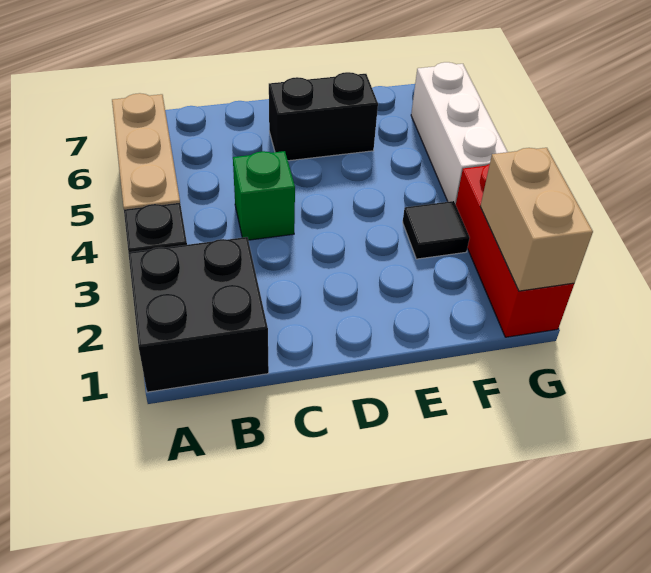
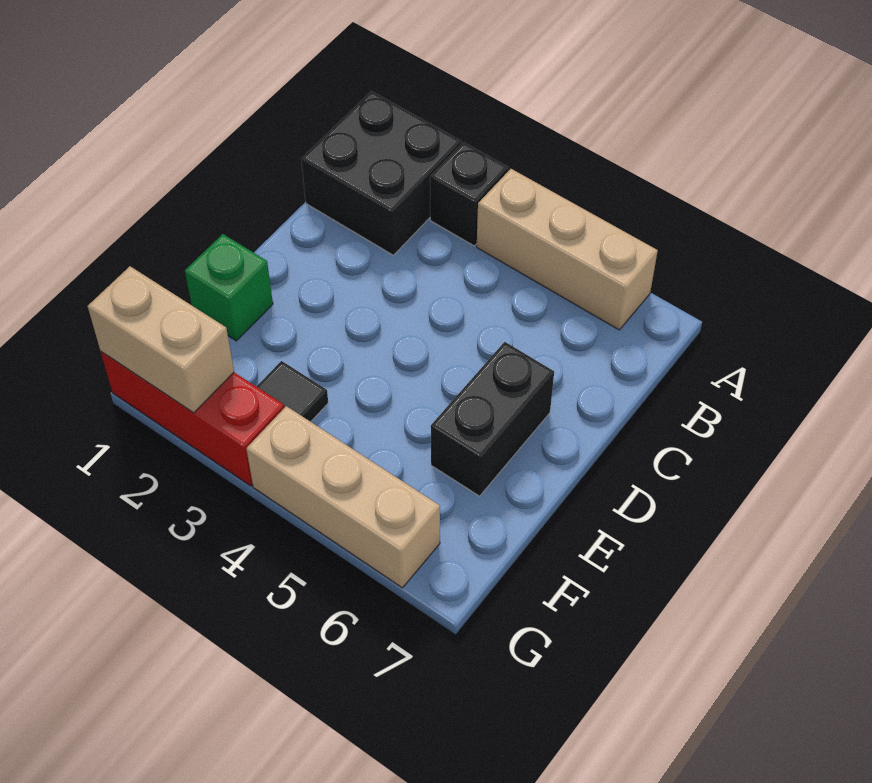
green 1x1 brick [233,151,295,240] -> green 1x1 brick moved to [185,234,273,341]
white 1x3 brick [411,62,507,204] -> tan 1x3 brick [246,406,440,588]

